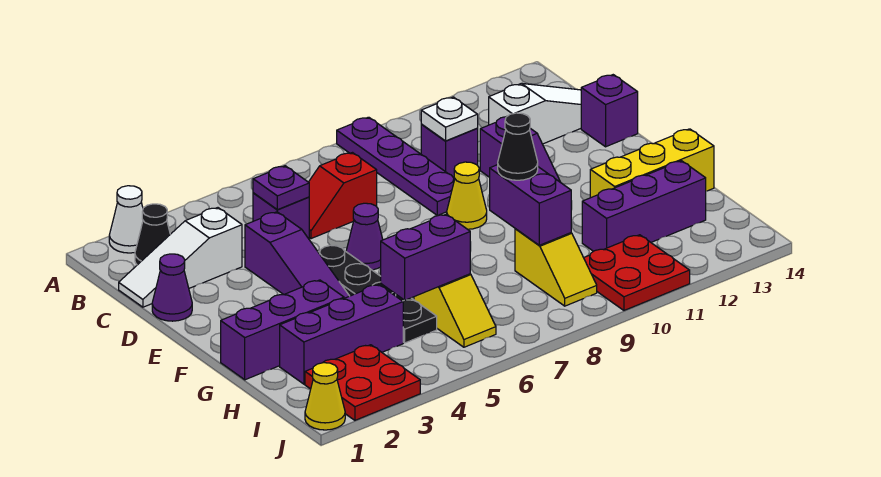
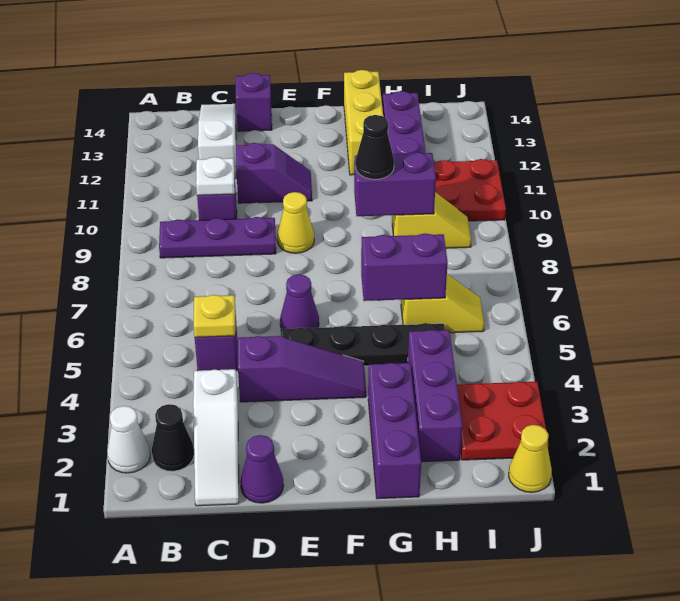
purple 1x4 plate [337,117,455,216] -> purple 1x3 plate [159,217,276,258]
purple 1x1 plate [253,166,309,210] -> yellow 1x1 plate [194,295,235,337]
red 1x2 slope [309,153,377,239] -> none
purple 1x2 brick [381,214,470,300] -> purple 1x2 brick turned to [361,233,448,301]

